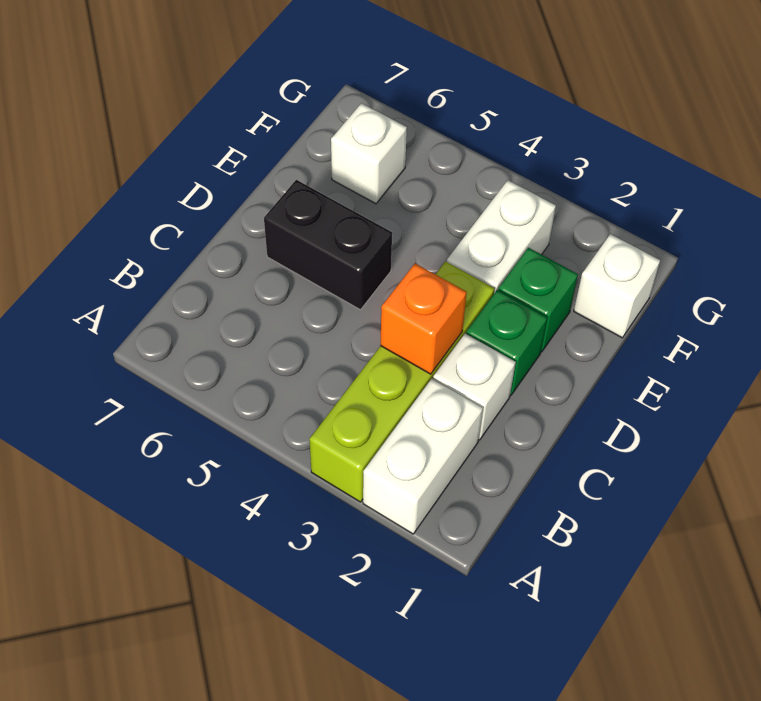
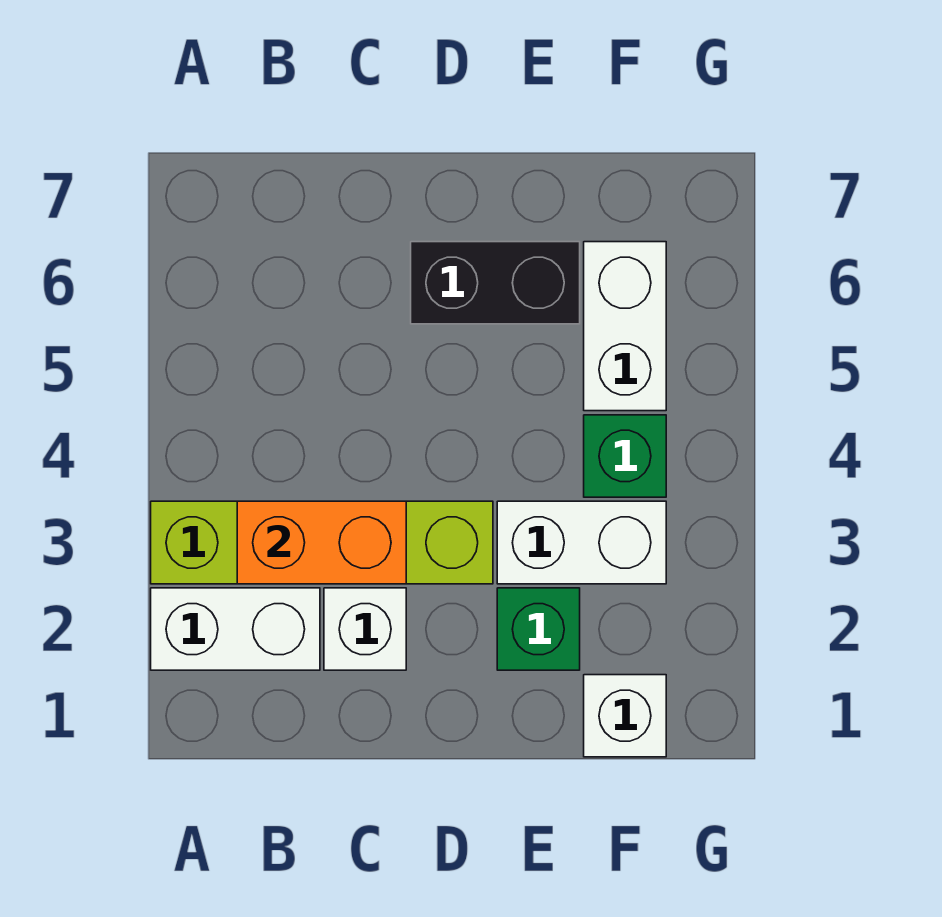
orange 1x1 brick [380,264,467,374] -> orange 1x2 brick [237,501,406,584]
green 1x1 brick [466,290,547,395] -> green 1x1 brick moved to [584,415,666,497]
black 1x2 brick [264,180,392,310] -> black 1x2 brick turned to [411,242,580,324]
white 1x1 brick [331,103,407,204] -> white 1x2 brick [584,242,666,411]

